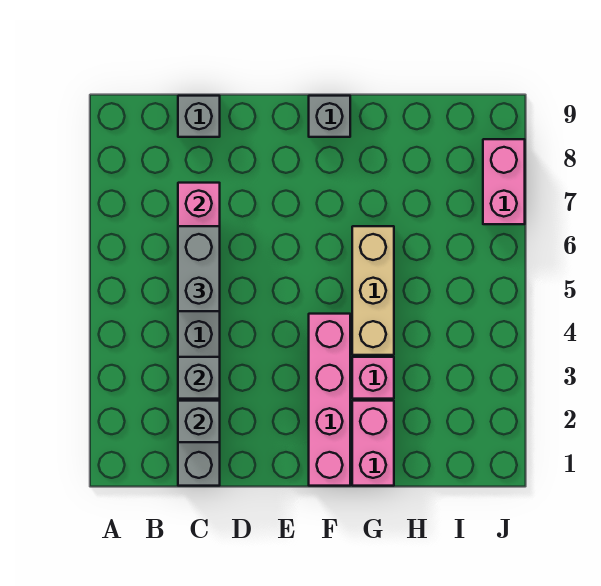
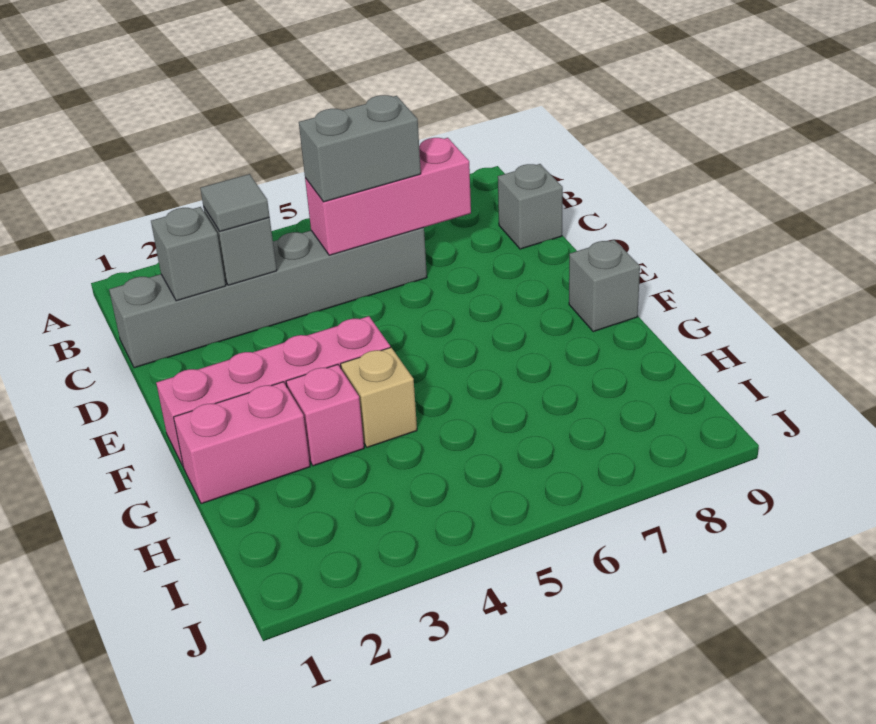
none -> grey 1x1 tile [200,174,270,231]
tan 1x3 brick [352,226,394,355] -> tan 1x1 brick [341,347,417,447]
pink 1x2 brick [483,139,525,224] -> none

